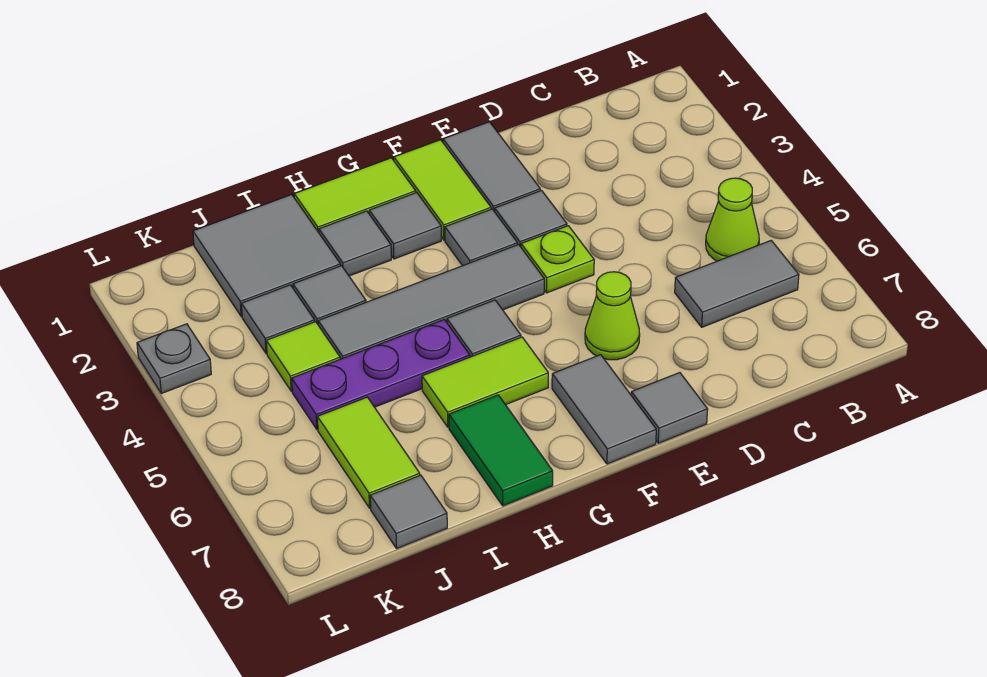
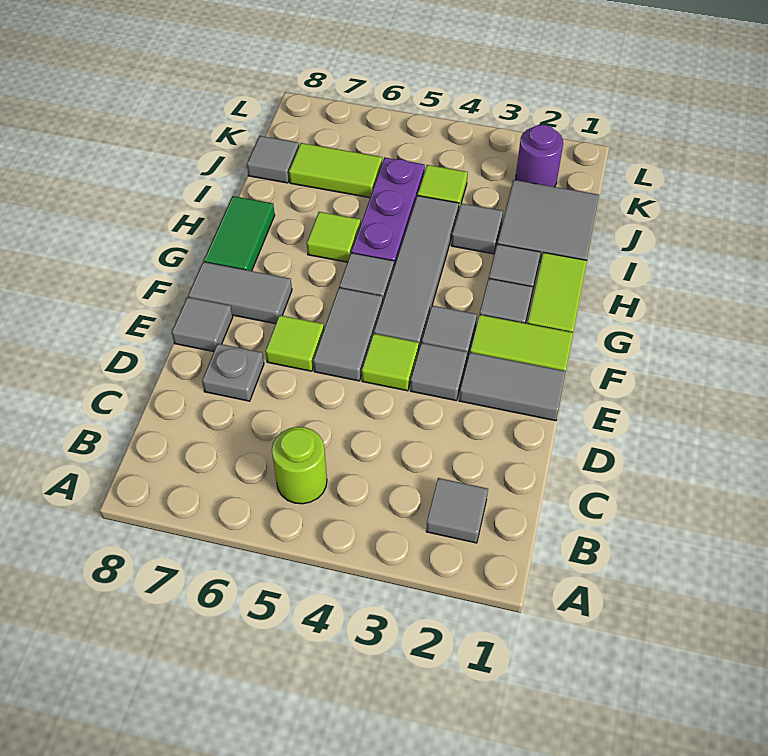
lime 1x1 cone [706,178,759,261] -> lime 1x1 round brick [272,427,327,504]
grey 1x2 tile [675,241,799,327] -> grey 1x2 tile moved to [313,288,383,381]
lime 1x1 plate [521,226,594,293] -> lime 1x1 tile [362,334,419,391]
lime 1x1 cone [585,272,640,360] -> lime 1x1 tile [265,315,324,371]
lime 1x2 tile [422,337,548,427] -> lime 1x1 tile [307,212,361,262]
green 1x2 tile [449,395,553,506] -> green 1x2 tile turned to [204,196,275,271]
grey 1x1 tile [242,285,315,354] -> grey 1x1 tile moved to [426,478,488,543]
none -> purple 1x1 round brick [516,125,563,187]
grey 1x1 plate [137,324,211,393] -> grey 1x1 plate moved to [202,344,264,401]

